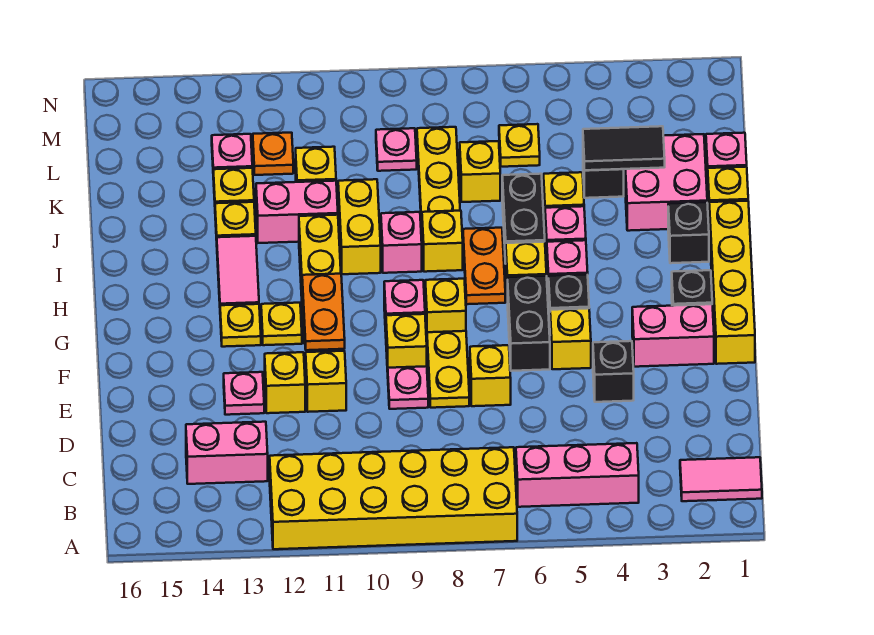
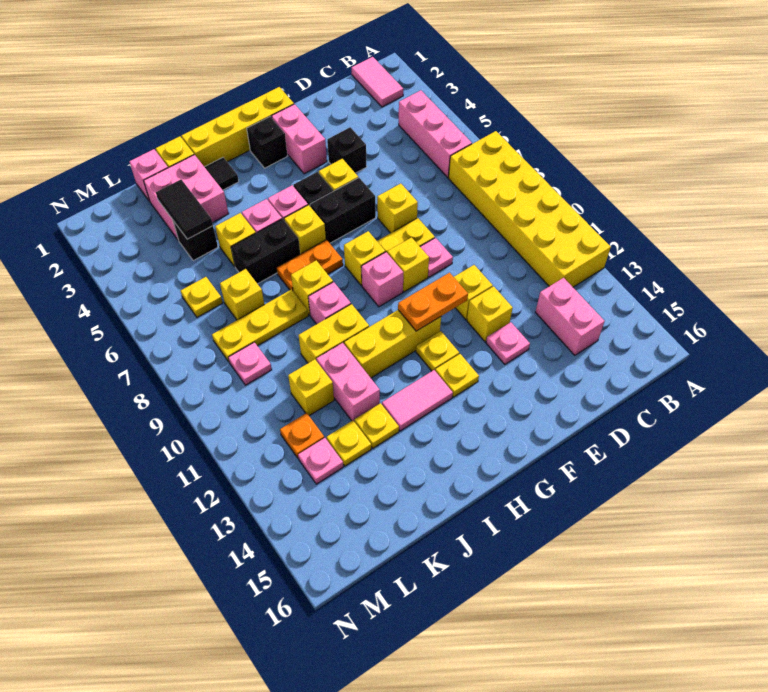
black 1x1 brick [668,202,709,263] -> black 1x1 tile [205,157,239,190]

